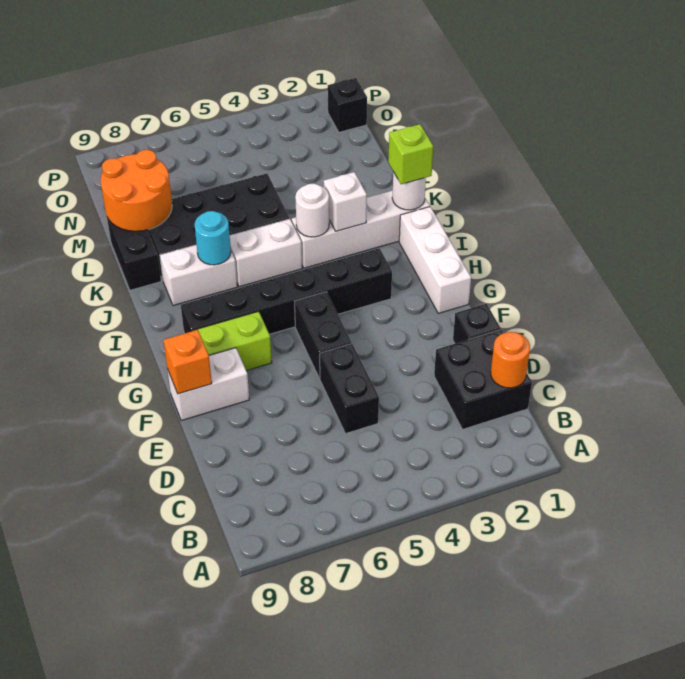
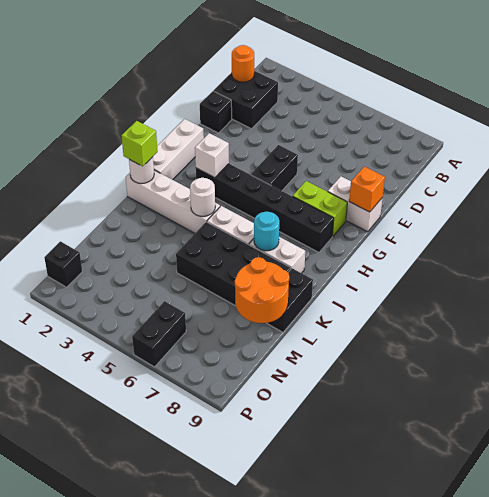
black 1x2 brick [320,344,379,434] -> black 1x2 brick moved to [132,301,186,367]
white 1x1 brick [324,172,367,231] -> white 1x1 brick moved to [195,133,229,178]

